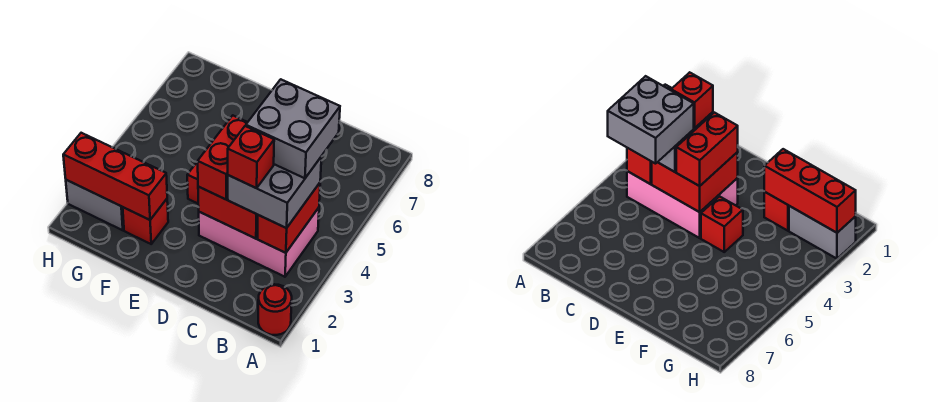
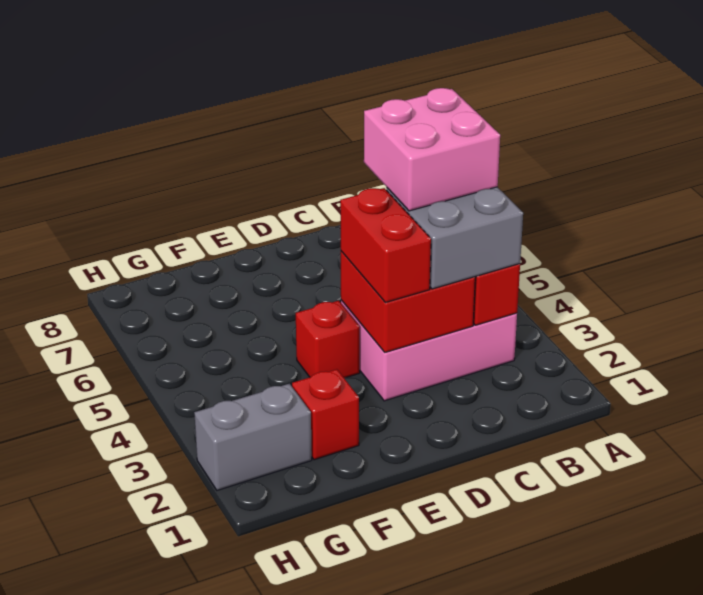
red 1x1 round brick [258,284,292,335] -> none
grey 2x2 brick [246,79,340,178] -> pink 2x2 brick [364,88,500,211]
red 1x1 brick [228,126,274,188] -> none
red 1x3 brick [63,133,167,220] -> none

